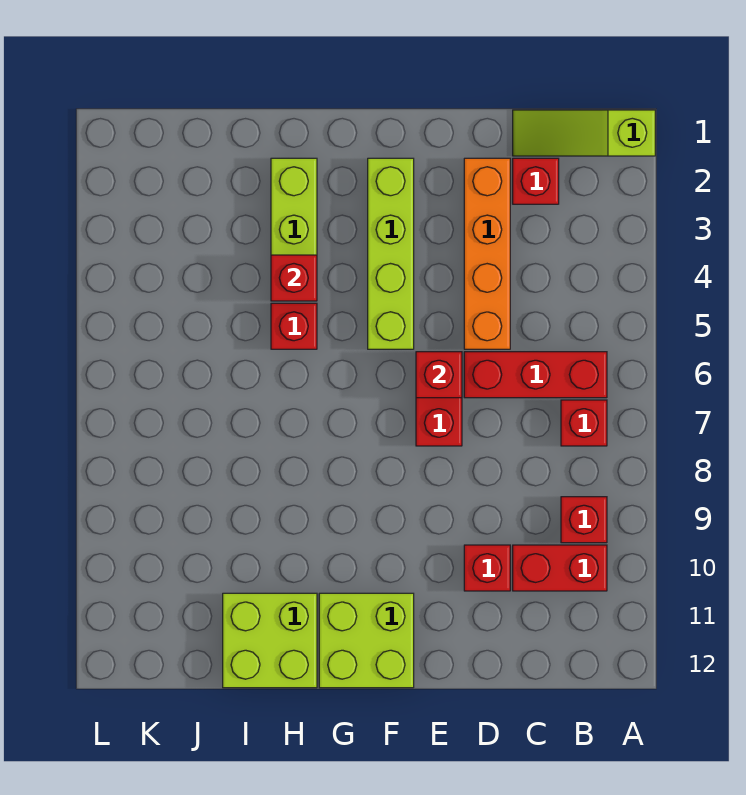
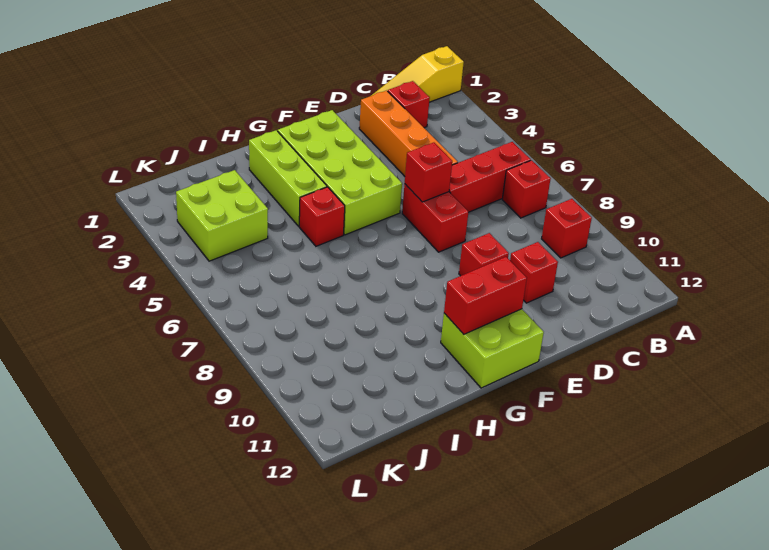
lime 1x3 slope [513,110,655,156] -> yellow 1x3 slope [371,46,464,102]
red 1x2 brick [513,545,607,591] -> red 1x2 brick moved to [444,257,527,334]
lime 1x4 brick [368,158,414,349] -> lime 2x4 brick [278,110,402,235]
red 1x1 brick [271,255,317,301] -> red 1x1 brick moved to [459,233,509,276]
lime 2x2 brick [223,593,317,688] -> lime 2x2 brick moved to [176,170,268,261]

